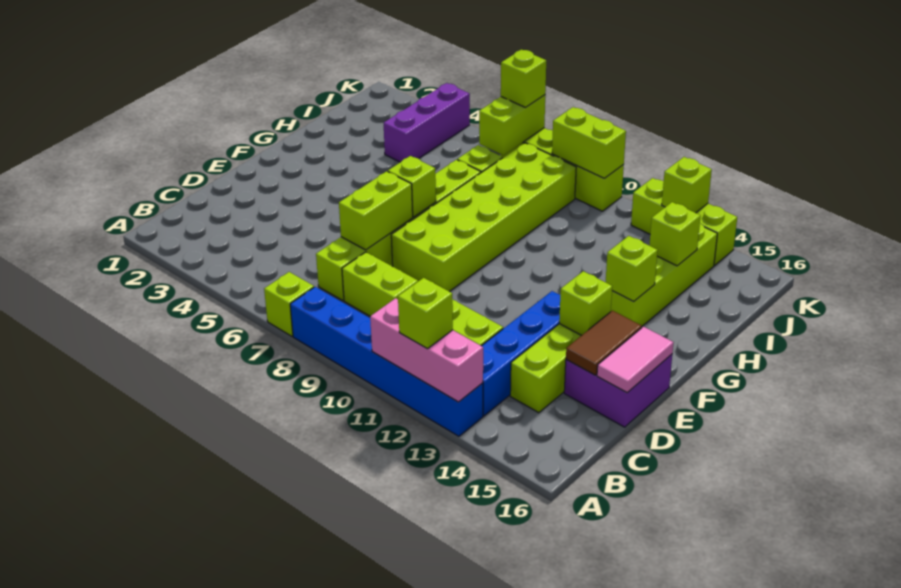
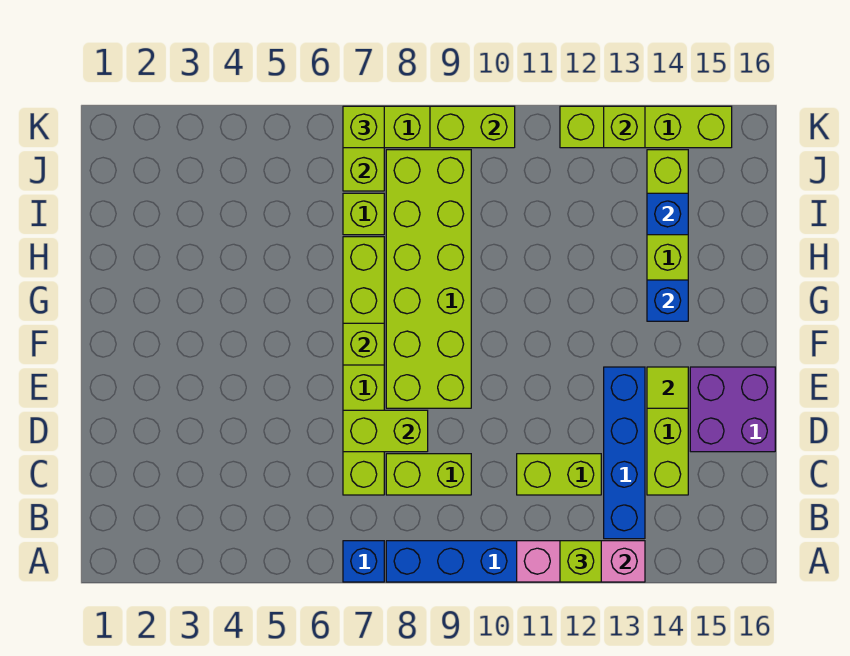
lime 1x1 brick [264,272,314,336] -> blue 1x1 brick [343,541,384,582]
lime 1x2 brick [339,171,413,250] -> lime 1x2 brick turned to [343,410,428,452]
brown 1x2 tile [566,311,642,375] -> none
pink 1x2 tile [597,327,674,393] -> none
lime 1x1 brick [559,271,612,335] -> lime 1x1 tile [647,367,688,408]
lime 1x1 brick [606,236,658,301] -> blue 1x1 brick [647,280,688,321]
purple 1x3 brick [384,83,470,162] -> none
lime 1x1 brick [649,202,701,266] -> blue 1x1 brick [647,193,688,235]
lime 1x3 brick [631,178,737,265] -> lime 1x4 brick [560,106,732,148]

